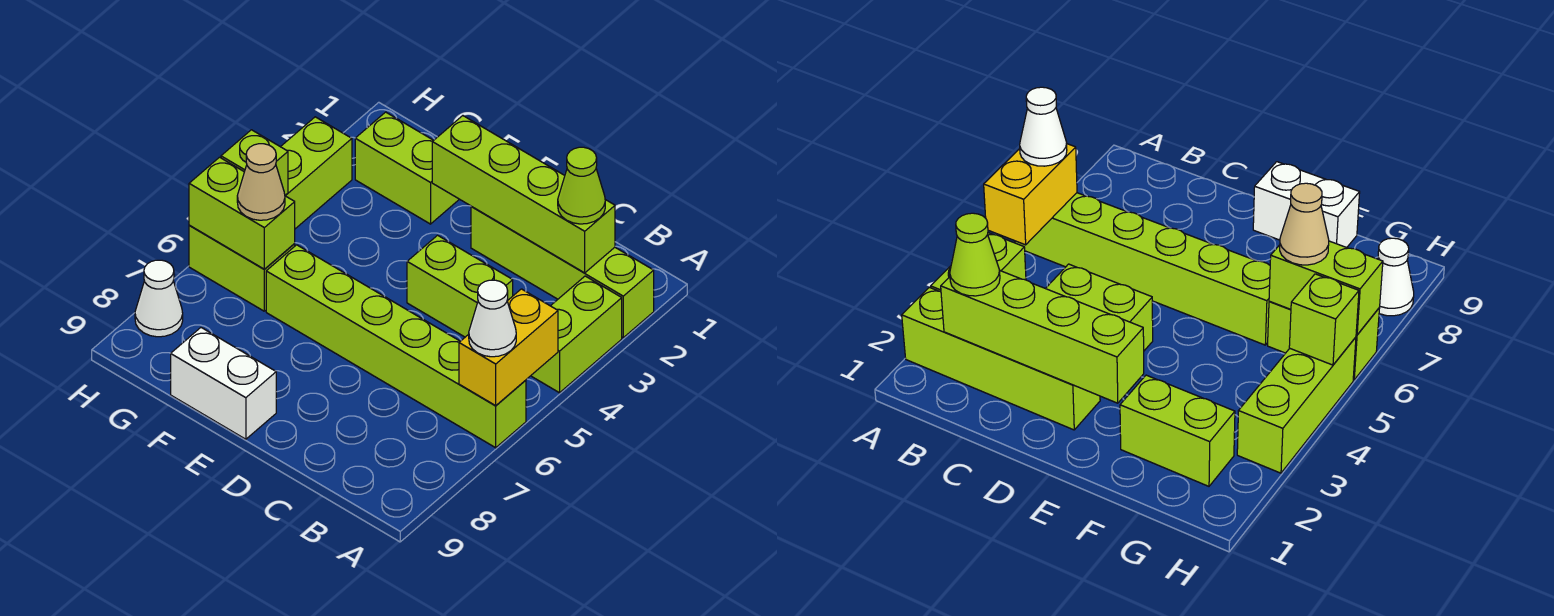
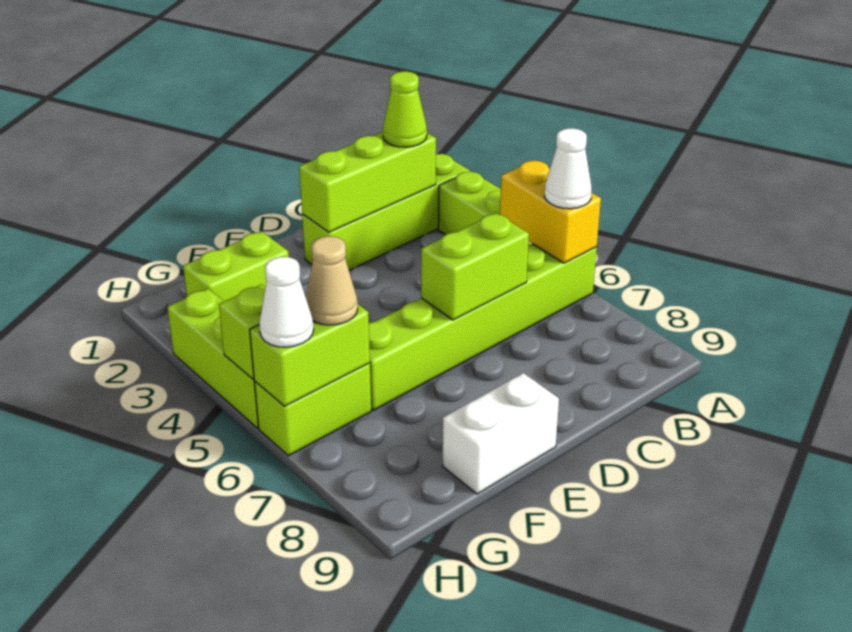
lime 1x4 brick [432,116,615,273] -> lime 1x3 brick [299,132,436,232]
lime 1x2 brick [407,235,513,337] -> lime 1x2 brick moved to [421,213,529,320]
white 1x1 cone [135,260,183,337] -> white 1x1 cone moved to [259,257,314,347]

